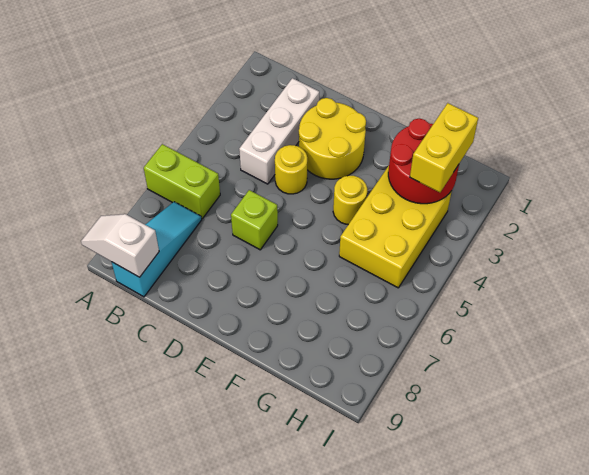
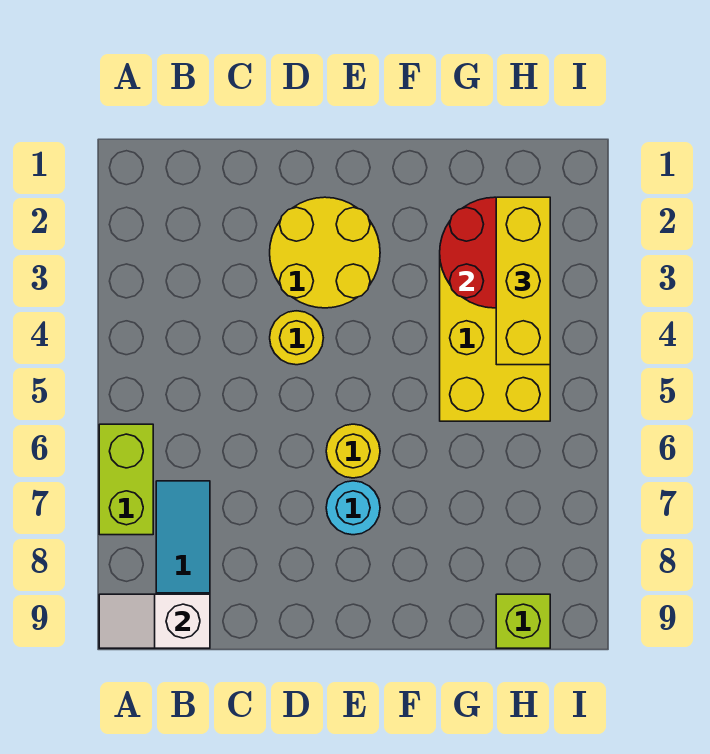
lime 1x2 brick [144,144,220,219] -> lime 1x2 brick turned to [99,424,153,535]
white 1x3 brick [239,78,319,184] -> none
lime 1x1 brick [231,190,278,250] -> lime 1x1 brick moved to [496,594,550,648]
none -> cyan 1x1 round brick [326,481,380,535]
yellow 1x1 round brick [333,176,367,225] -> yellow 1x1 round brick moved to [326,424,380,478]
yellow 1x2 brick [410,103,478,192] -> yellow 1x3 brick [496,197,550,365]

